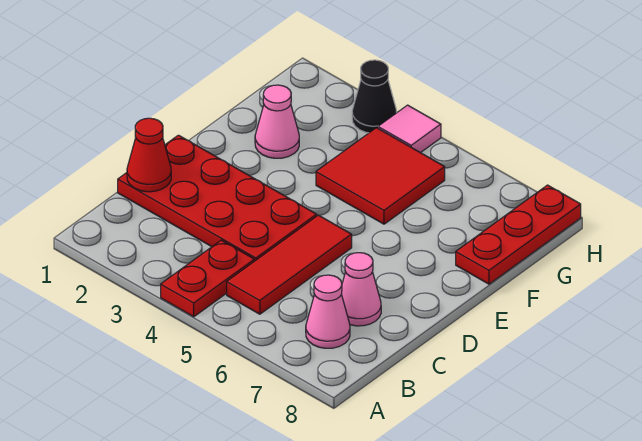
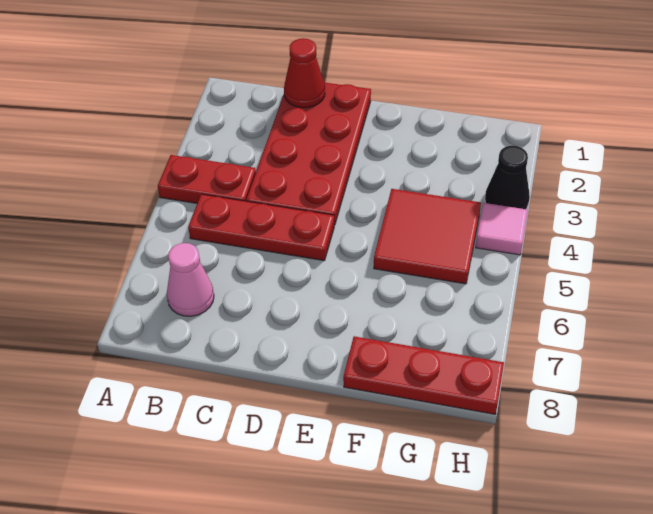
red 1x3 tile [227,215,352,314] -> red 1x3 plate [188,194,334,261]
pink 1x1 cone [341,253,381,326] -> none
pink 1x1 cone [255,85,299,158] -> none

